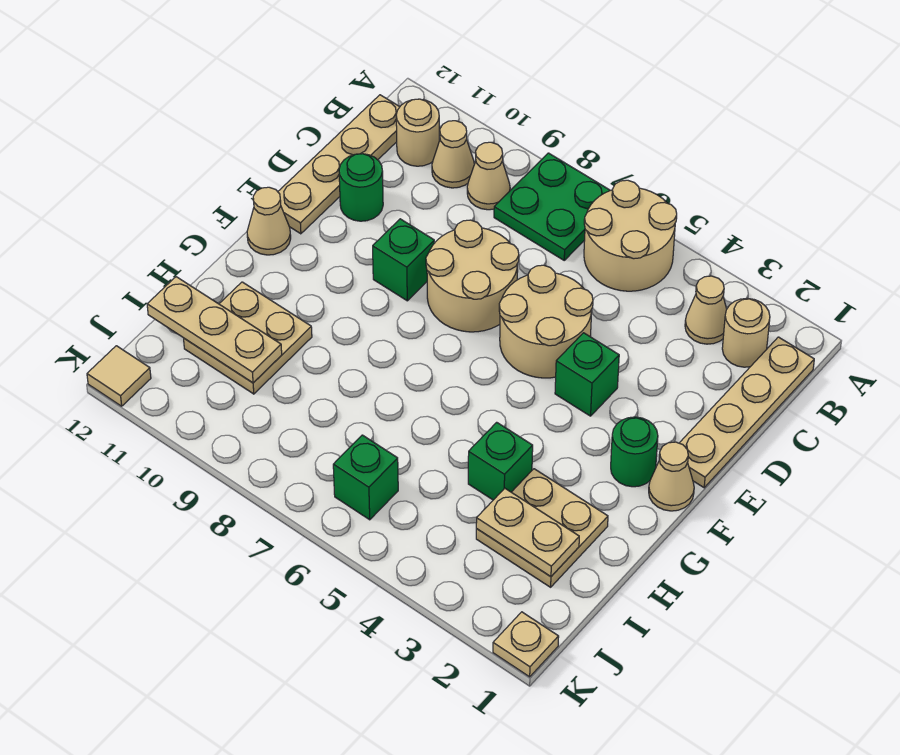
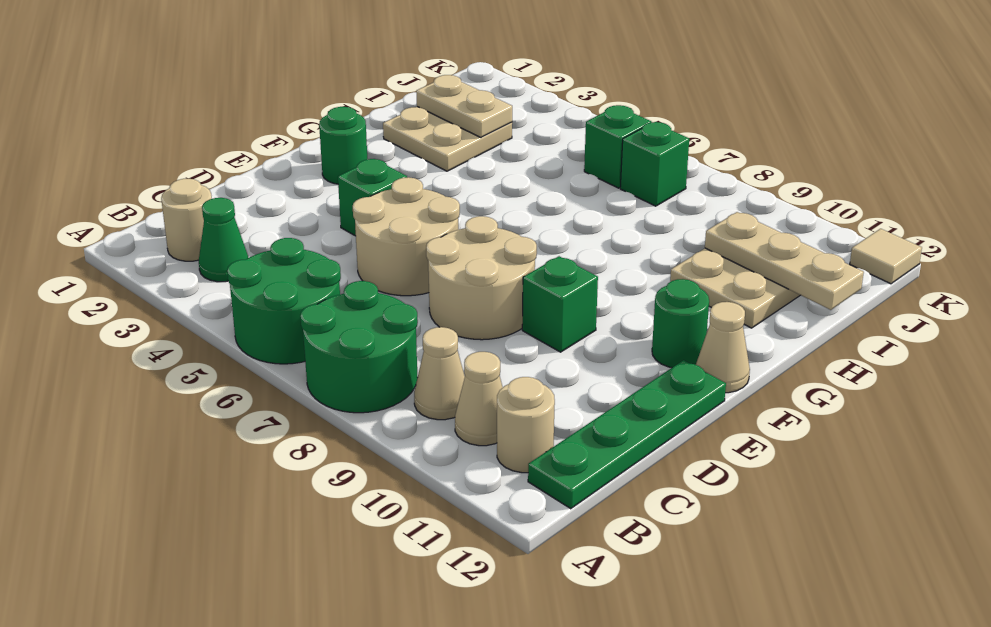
tan 2x2 round brick [584,180,677,291] -> green 2x2 round brick [227,238,341,364]
green 2x2 plate [494,153,610,260] -> green 2x2 round brick [300,281,418,413]
tan 1x4 plate [680,337,814,488] -> none
tan 1x1 cone [685,276,727,344] -> green 1x1 cone [199,198,248,282]
tan 1x4 plate [278,95,400,234] -> green 1x4 plate [528,360,726,509]
green 1x1 round brick [339,154,383,221] -> green 1x1 round brick moved to [652,279,709,368]
tan 1x1 cone [649,442,694,511] -> none
green 1x1 brick [468,422,533,500] -> green 1x1 brick moved to [620,122,689,206]
tan 1x1 plate [493,612,559,677] -> none

